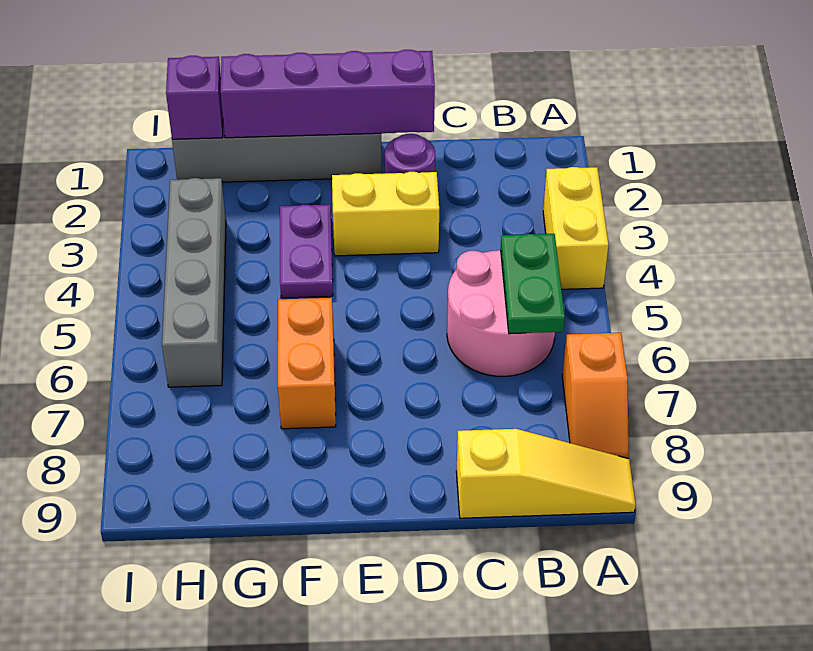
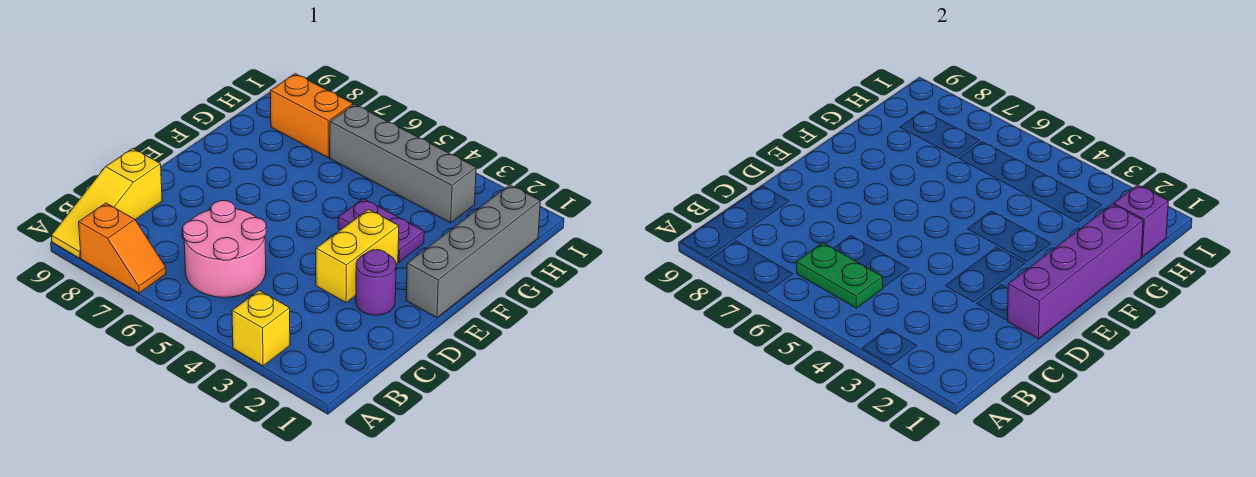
yellow 1x2 brick [543,167,609,289] -> yellow 1x1 brick [232,290,290,366]
orange 1x2 slope [562,333,629,459] -> orange 1x2 slope turned to [79,203,166,293]
orange 1x2 brick [278,298,336,429] -> orange 1x2 brick moved to [270,74,353,157]

